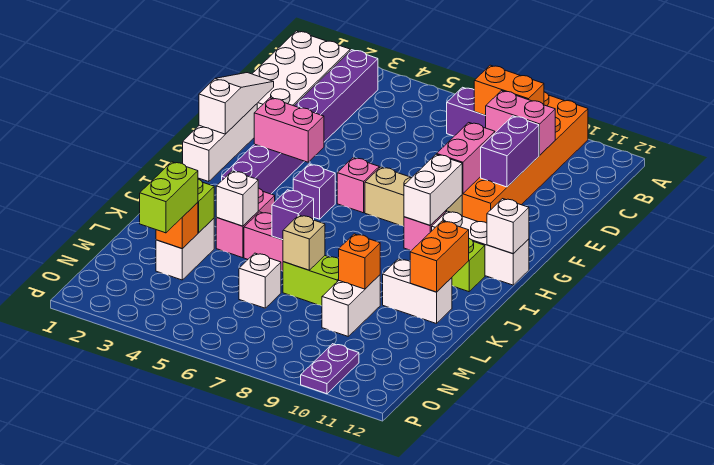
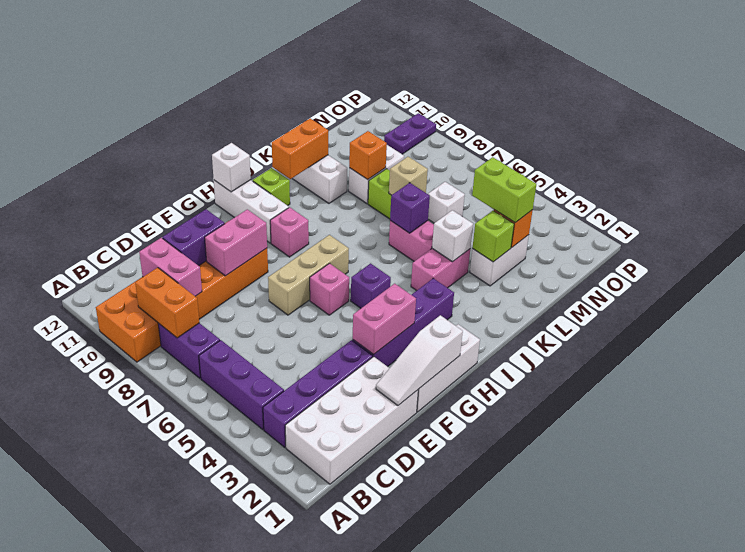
none -> purple 1x3 brick [199,340,284,430]
pink 1x2 brick [254,98,324,162] -> pink 1x2 brick turned to [353,284,416,354]
tan 1x3 brick [365,167,462,226] -> tan 1x3 brick turned to [268,235,349,315]
white 1x2 brick [404,154,462,225] -> none
lime 1x2 brick [140,162,198,233] -> lime 1x2 brick turned to [472,157,536,223]

